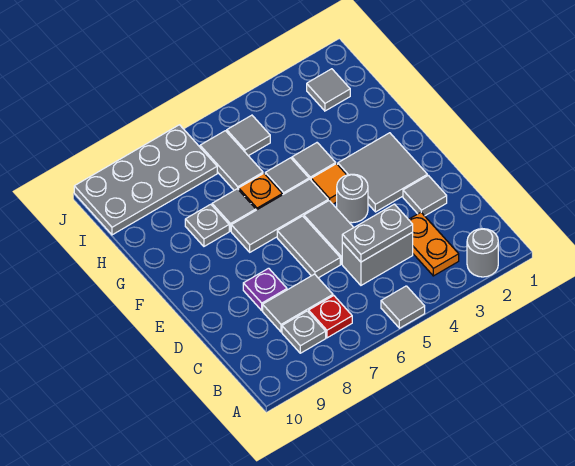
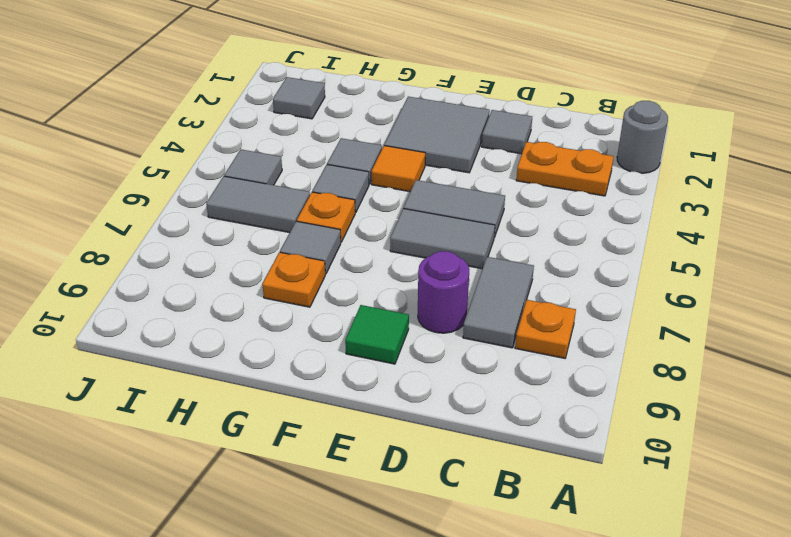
grey 1x1 tile [381,286,425,328] -> none
red 1x1 plate [309,296,352,338] -> none
grey 1x1 plate [282,311,326,353] -> orange 1x1 plate [515,300,576,358]
grey 1x2 brick [342,232,413,285] -> none
grey 1x2 plate [342,204,413,262] -> none
purple 1x1 plate [243,268,287,310] -> purple 1x1 round brick [418,251,469,333]
grey 1x1 round brick [337,174,368,223] -> none
none -> green 1x1 tile [345,305,409,364]
grey 1x3 tile [231,179,328,252] -> none
grey 1x1 plate [185,204,229,246] -> orange 1x1 plate [262,252,325,307]
grey 2x4 plate [74,125,217,235] -> none

